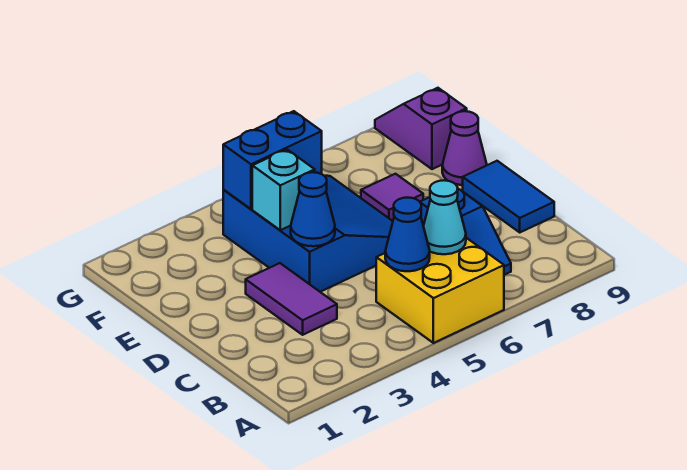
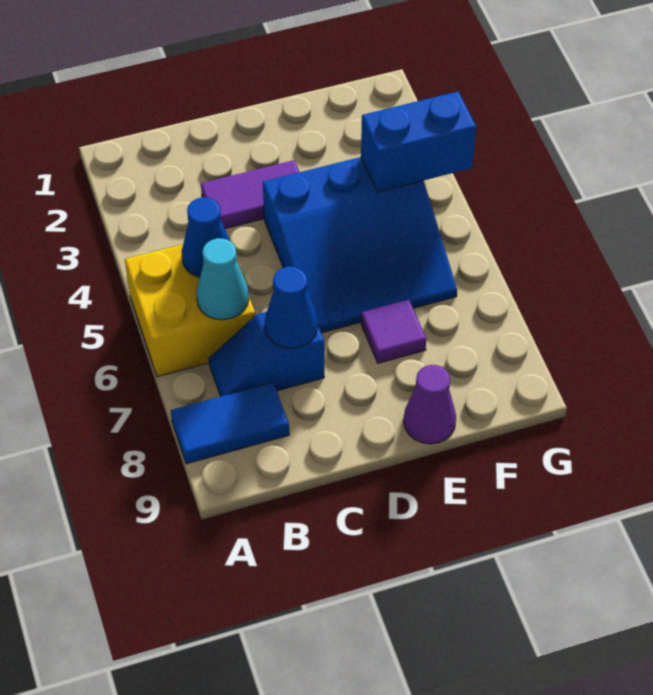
blue 1x2 tile [463,161,554,232] -> blue 1x2 tile moved to [171,382,289,464]
blue 1x1 cone [291,172,335,246] -> blue 1x1 cone moved to [265,267,318,348]
cyan 1x1 brick [252,149,315,230] -> none
blue 1x2 brick [223,111,322,209] -> blue 1x2 brick turned to [361,91,476,192]
purple 1x2 slope [375,88,467,169] -> none

